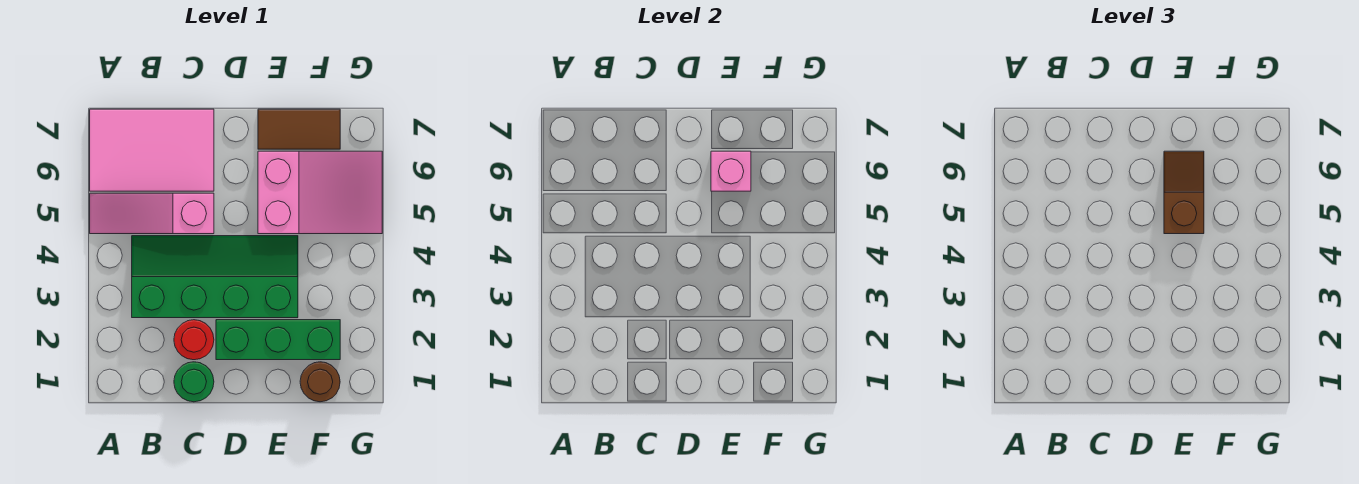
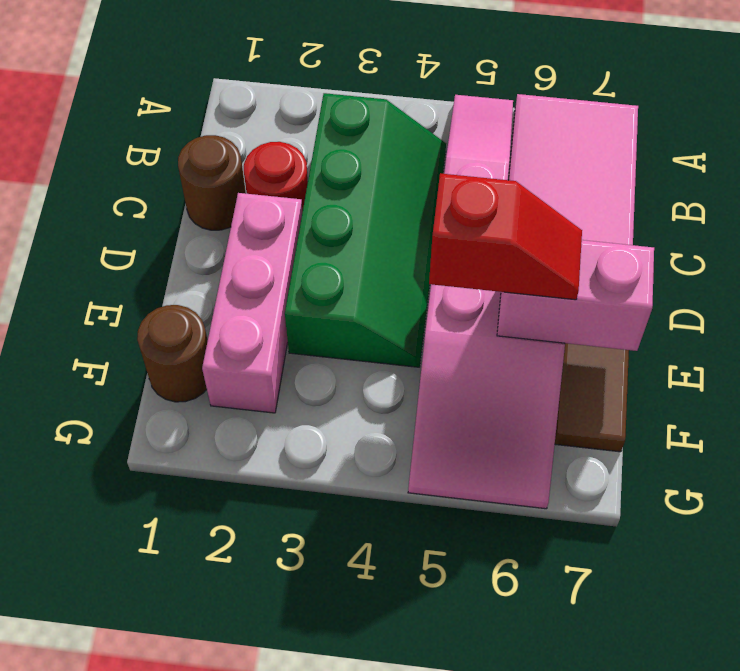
green 1x1 round brick [174,362,214,402] -> brown 1x1 round brick [178,135,246,230]
green 1x3 brick [216,320,340,360] -> pink 1x3 brick [202,193,303,413]
brown 1x2 slope [1164,151,1204,234] -> red 1x2 slope [429,173,582,300]
pink 1x1 brick [711,151,751,191] -> pink 1x2 brick [497,240,654,351]

